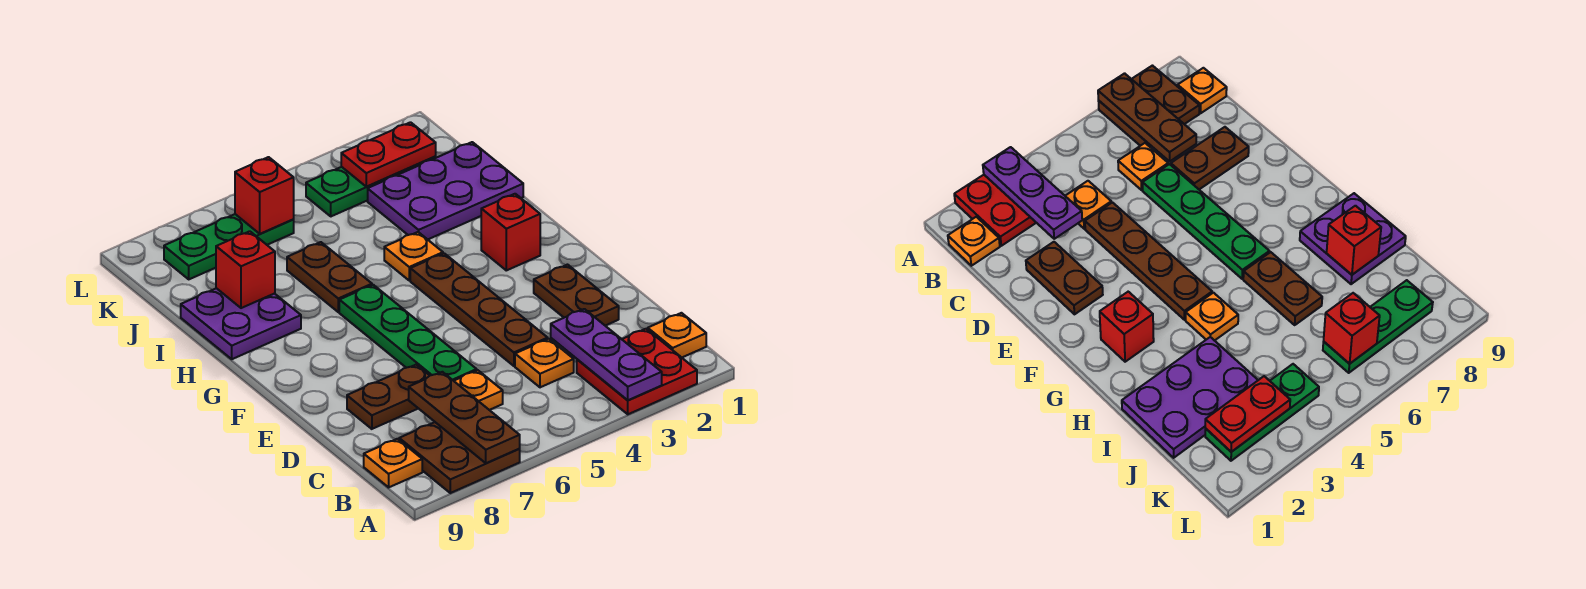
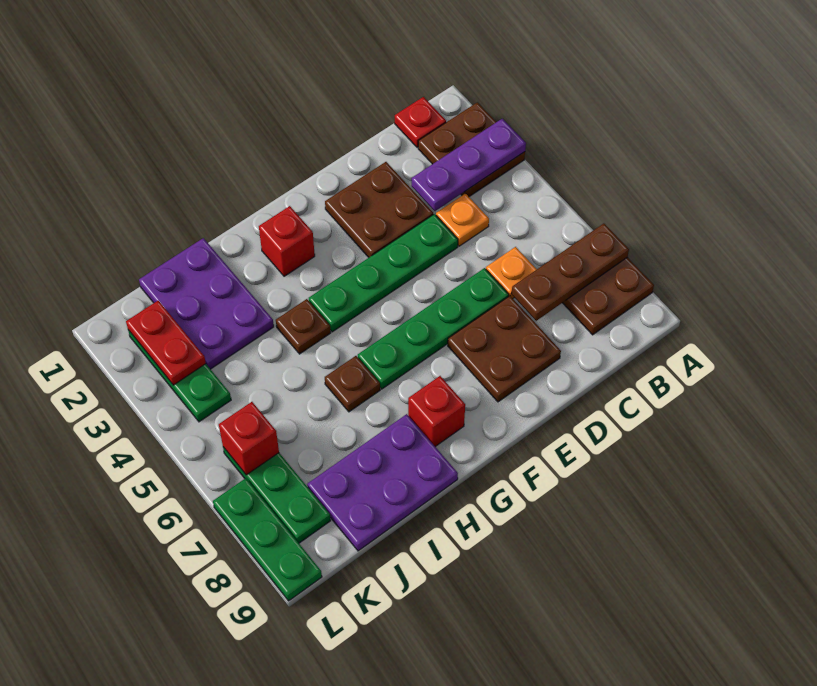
red 2x2 plate [577,329,697,414] -> brown 2x2 plate [418,102,525,197]
orange 1x1 plate [648,313,706,357] -> red 1x1 plate [395,97,446,148]
orange 1x1 plate [364,439,422,487] -> none
brown 1x2 plate [534,265,619,326] -> brown 2x2 plate [325,162,433,257]
brown 1x4 plate [410,253,548,366] -> green 1x4 plate [309,214,458,332]
brown 1x2 plate [347,365,430,429] -> brown 2x2 plate [448,296,561,402]
orange 1x1 plate [384,232,443,281] -> brown 1x1 plate [276,299,331,354]
brown 1x2 plate [287,242,372,312] -> brown 1x1 plate [325,356,380,412]
purple 2x2 plate [181,288,301,359] -> purple 2x3 plate [307,414,458,551]
red 1x1 brick [216,231,275,308] -> red 1x1 brick moved to [408,376,465,447]
none -> green 1x3 plate [213,478,322,601]

